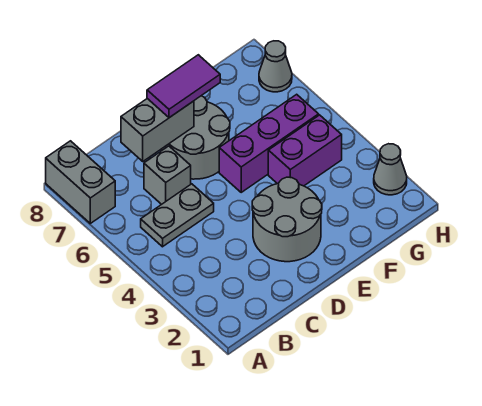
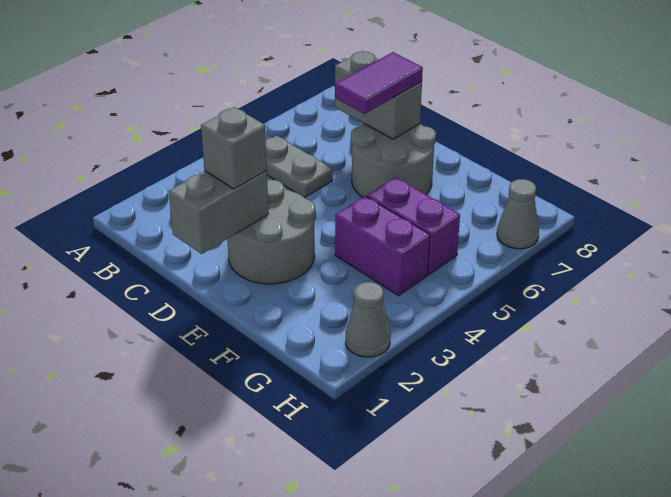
grey 1x2 brick [46,141,115,223] -> grey 1x2 brick moved to [169,171,268,254]
grey 1x1 brick [144,146,191,204] -> grey 1x1 brick moved to [201,107,267,189]
purple 1x2 tile [147,55,220,118] -> purple 1x2 tile turned to [335,52,423,114]
purple 1x3 brick [219,94,319,192] -> purple 1x2 brick [367,177,460,275]

